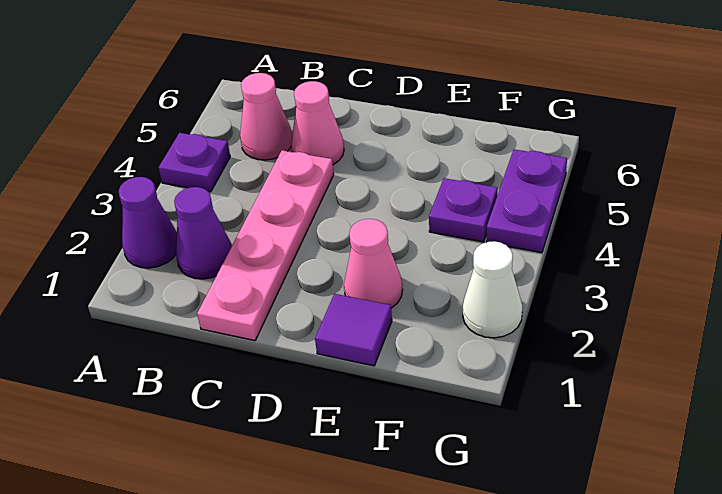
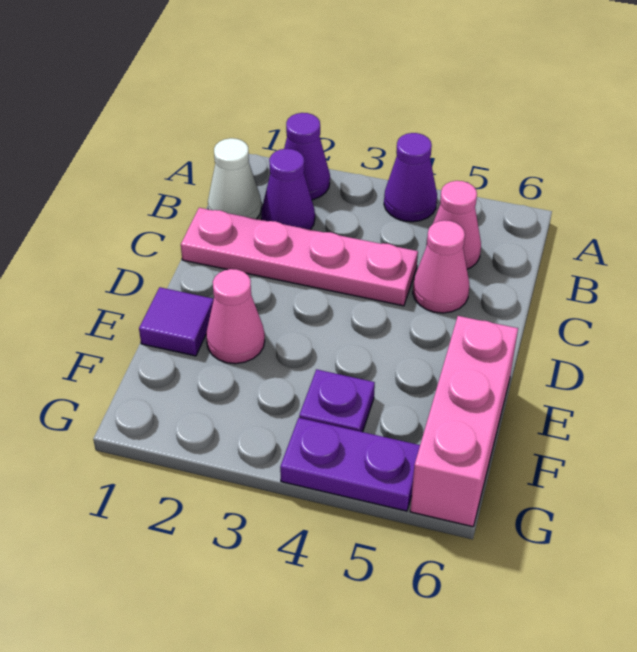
purple 1x1 plate [159,133,230,192] -> purple 1x1 cone [384,133,437,222]
none -> pink 1x3 brick [410,316,518,527]
white 1x1 cone [463,241,522,338] -> white 1x1 cone moved to [208,138,261,219]

